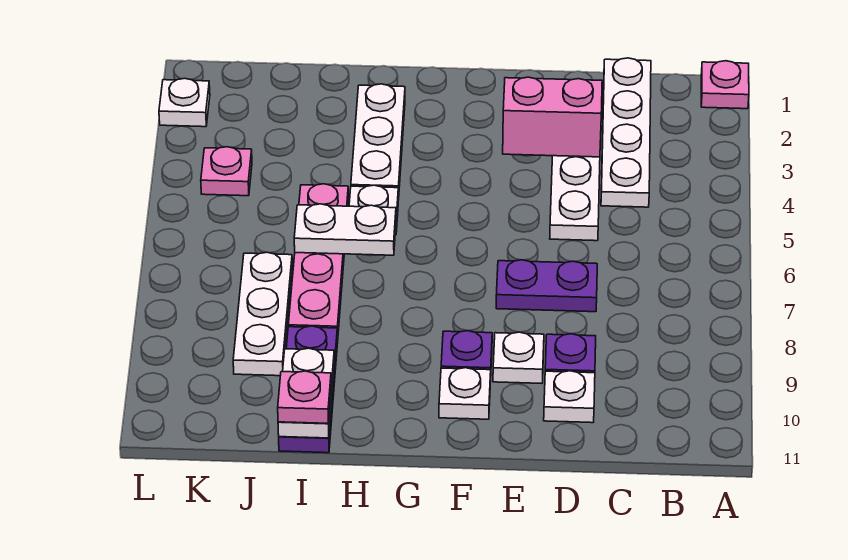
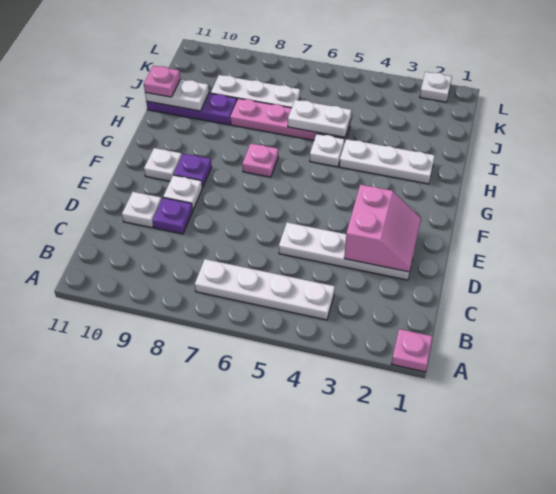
white 1x4 plate [601,58,651,207] -> white 1x4 plate moved to [195,259,335,320]
purple 1x2 plate [496,260,597,312] -> none
white 1x2 plate [294,204,396,255] -> white 1x2 plate turned to [288,100,352,137]
pink 1x1 plate [201,147,252,196] -> pink 1x1 plate moved to [242,144,278,177]

